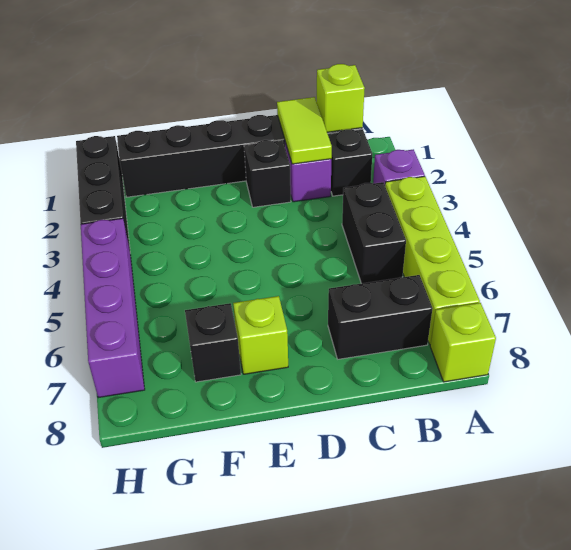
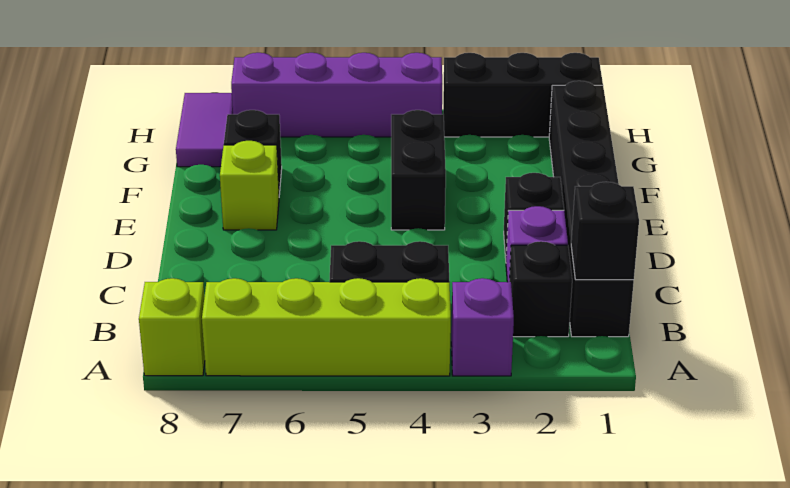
lime 1x1 brick [317,64,365,132] -> black 1x1 brick [571,182,639,280]
black 1x2 brick [328,275,433,359] -> black 1x2 brick moved to [391,110,446,230]
lime 1x2 tile [277,97,332,164] -> none
none -> purple 1x2 tile [176,93,233,167]

